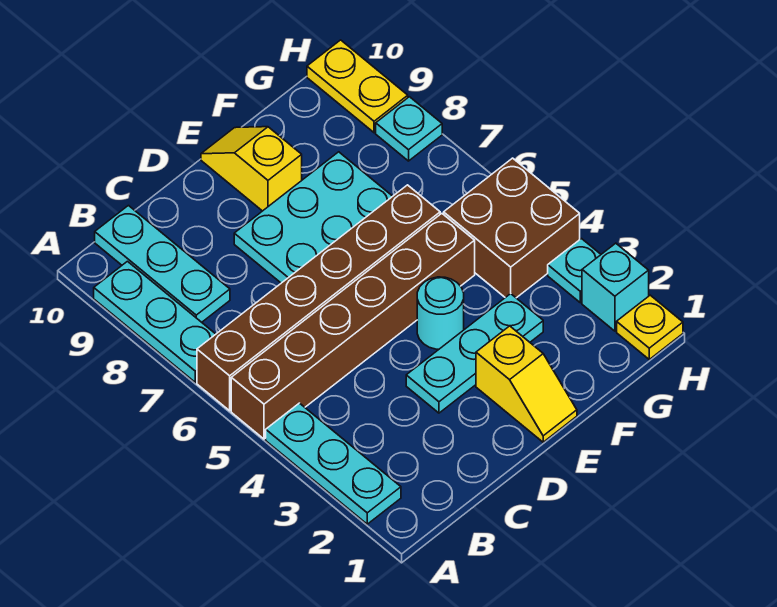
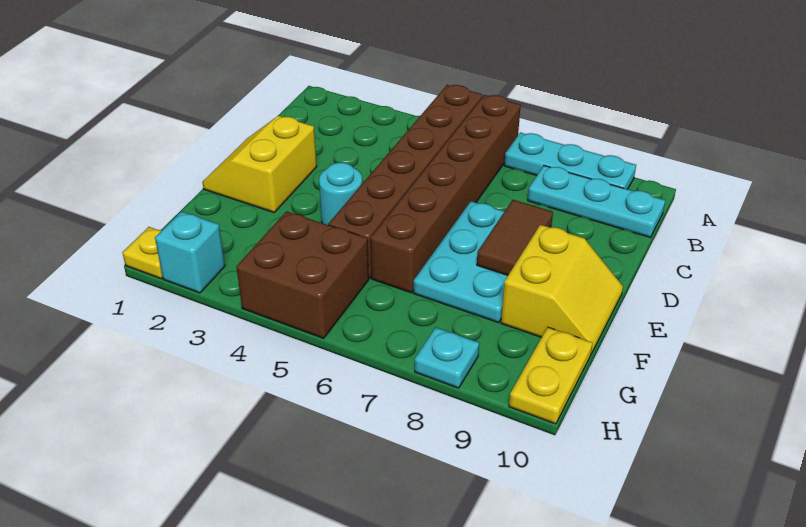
cyan 1x3 plate [266,403,401,524] -> none
cyan 1x3 plate [406,294,543,413] -> none
none -> brown 1x2 tile [477,200,553,275]
yellow 1x2 slope [476,326,577,442] -> yellow 2x2 slope [202,116,317,212]
yellow 1x2 slope [201,127,302,211] -> yellow 2x2 slope [501,225,623,354]
cyan 1x1 plate [548,239,601,303] -> none
yellow 1x2 plate [307,40,408,133] -> yellow 1x2 plate turned to [509,327,593,424]

